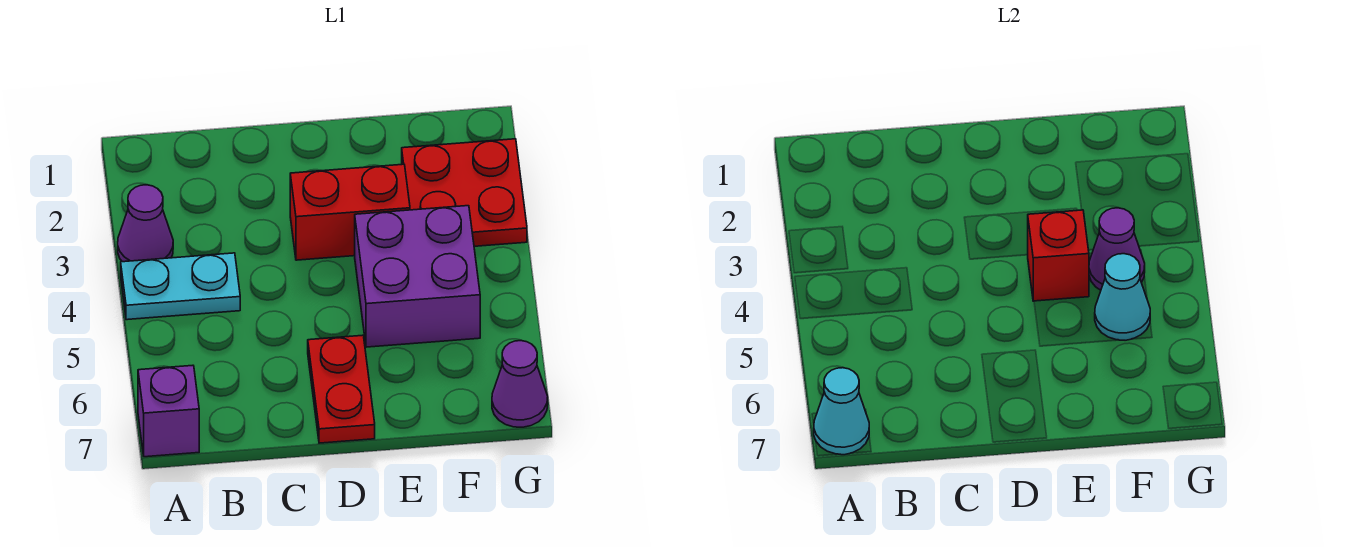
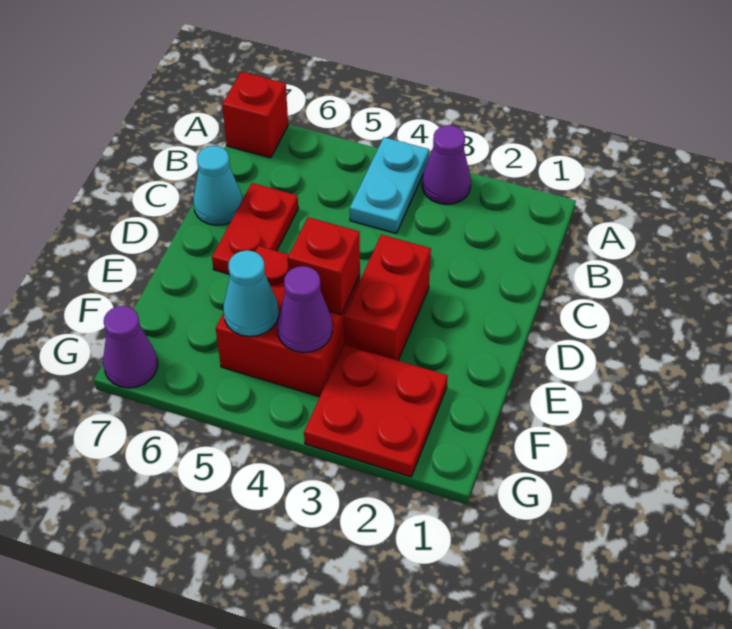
purple 1x1 brick [138,365,199,457] -> red 1x1 brick [222,72,288,158]
cyan 1x1 cone [814,368,869,455] -> cyan 1x1 cone moved to [193,146,242,225]
red 1x2 plate [308,335,375,443] -> red 1x2 plate turned to [212,183,298,274]
purple 2x2 brick [355,206,480,347] -> red 2x2 brick [216,246,360,397]

